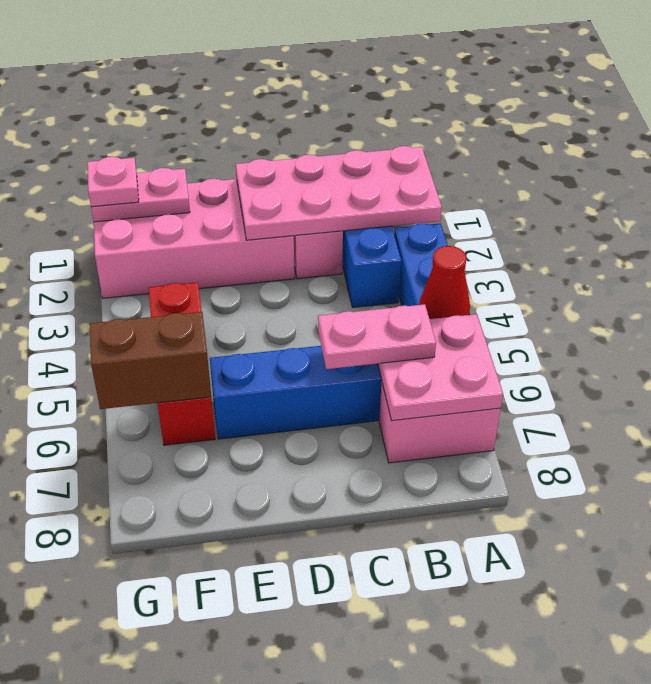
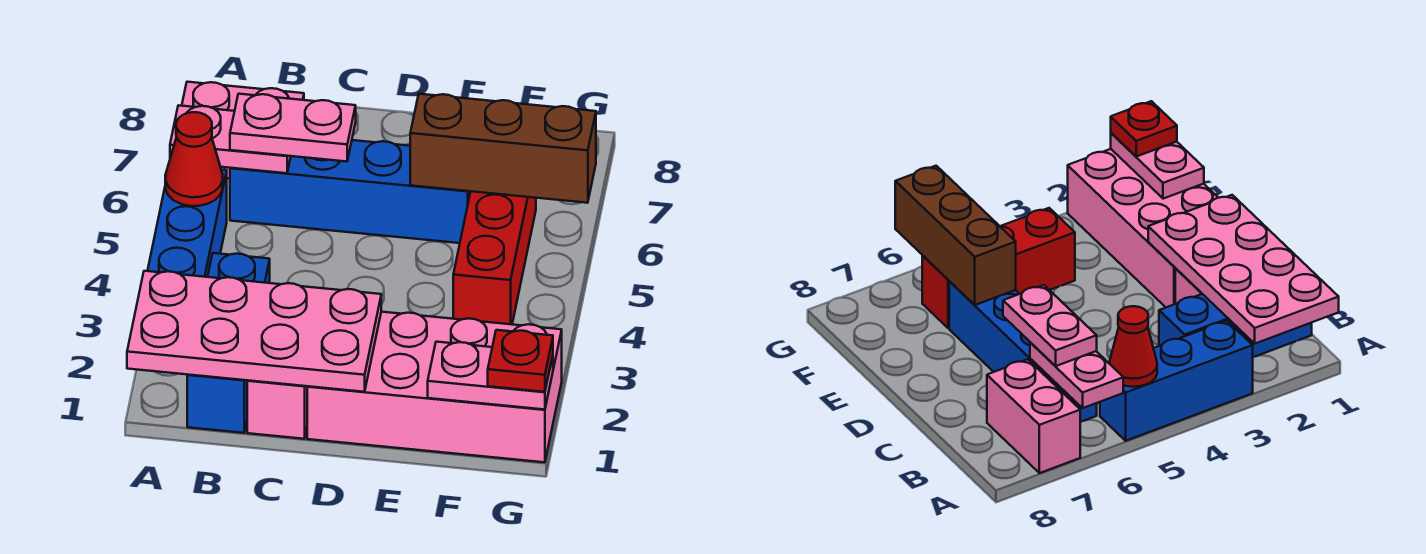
pink 2x2 plate [378,314,503,421] -> pink 1x2 plate [170,105,291,173]
brown 1x2 brick [90,312,211,409] -> brown 1x3 brick [410,94,596,203]
pink 1x1 plate [87,157,139,207] -> red 1x1 plate [488,330,553,392]

